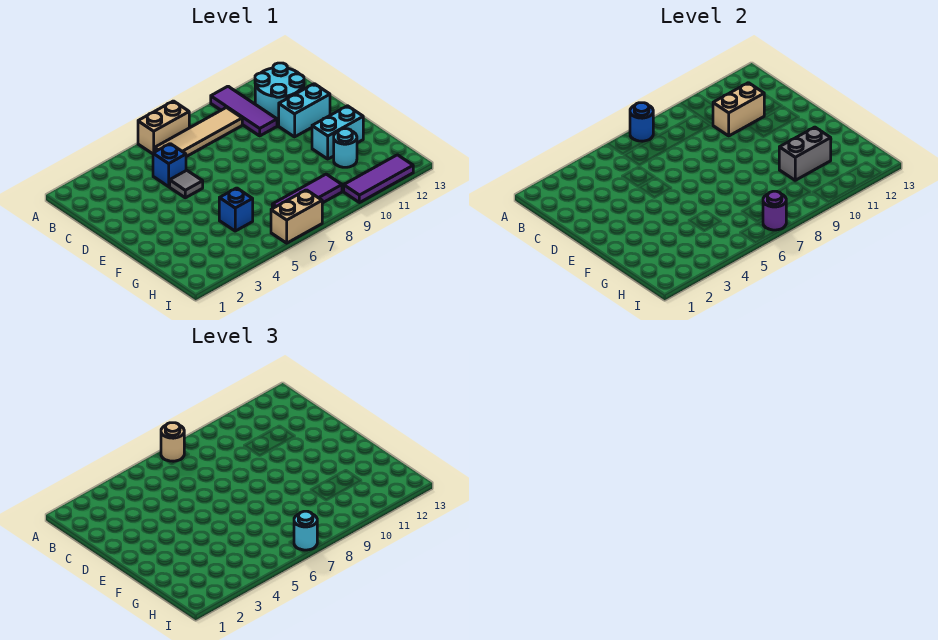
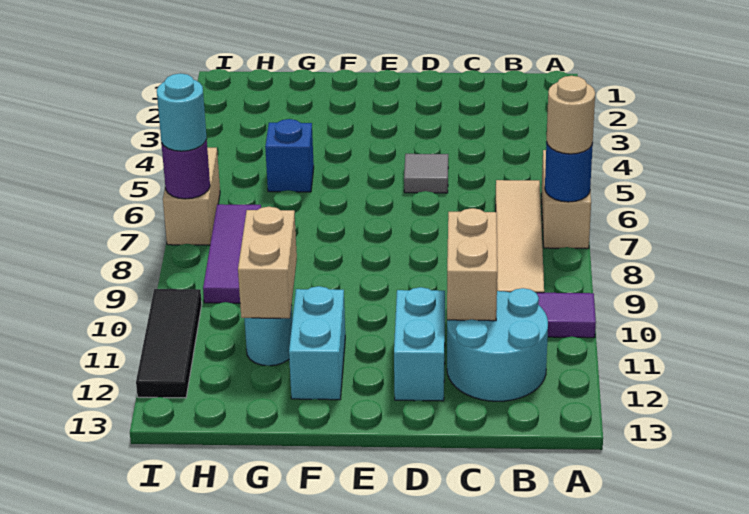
blue 1x1 brick [153,144,186,187] -> none
grey 1x2 brick [779,127,831,180] -> tan 1x2 brick [238,207,297,318]
purple 1x3 tile [344,155,413,203] -> black 1x3 tile [136,289,202,398]

